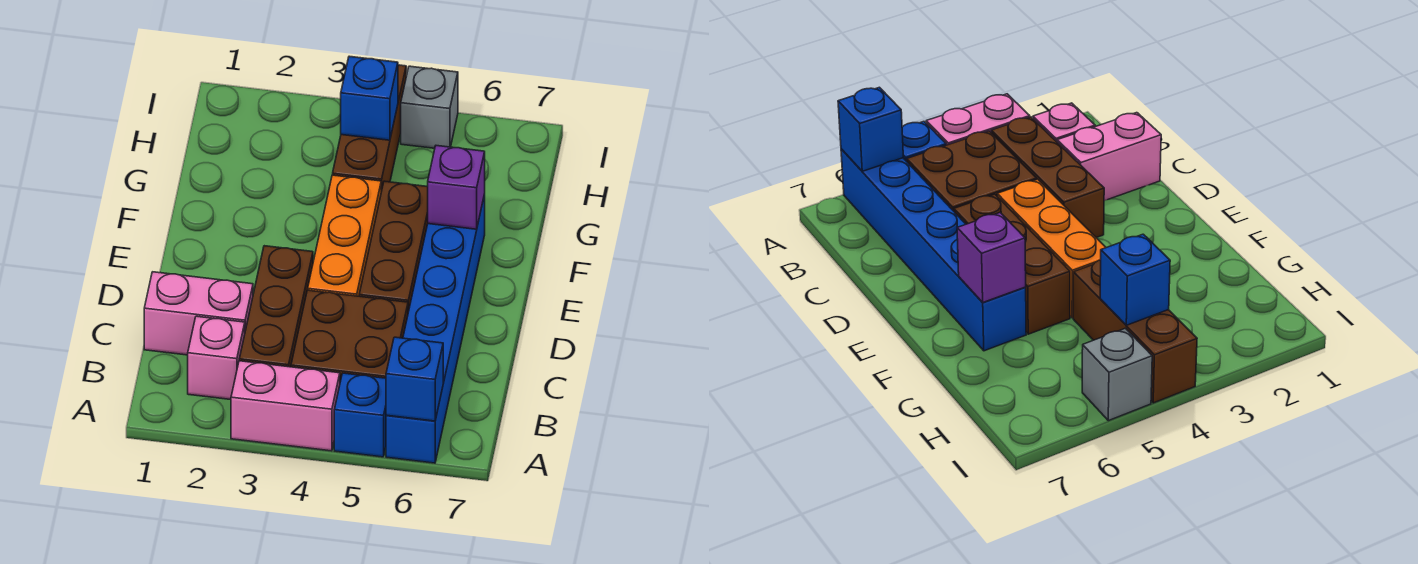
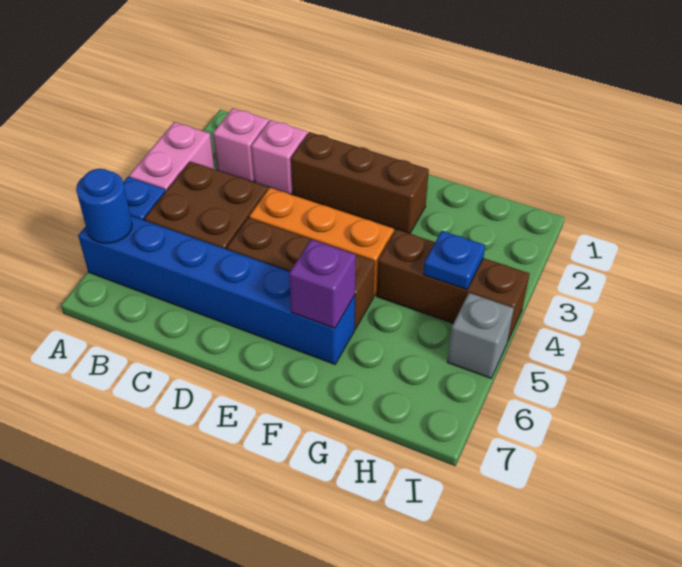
blue 1x1 brick [386,337,443,421] -> blue 1x1 round brick [76,169,132,243]
brown 1x3 brick [239,246,313,367] -> brown 1x3 brick moved to [291,132,429,234]
pink 1x2 brick [144,272,253,355] -> pink 1x1 brick [251,120,307,194]
blue 1x1 brick [341,56,398,140] -> blue 1x1 plate [423,231,485,289]

